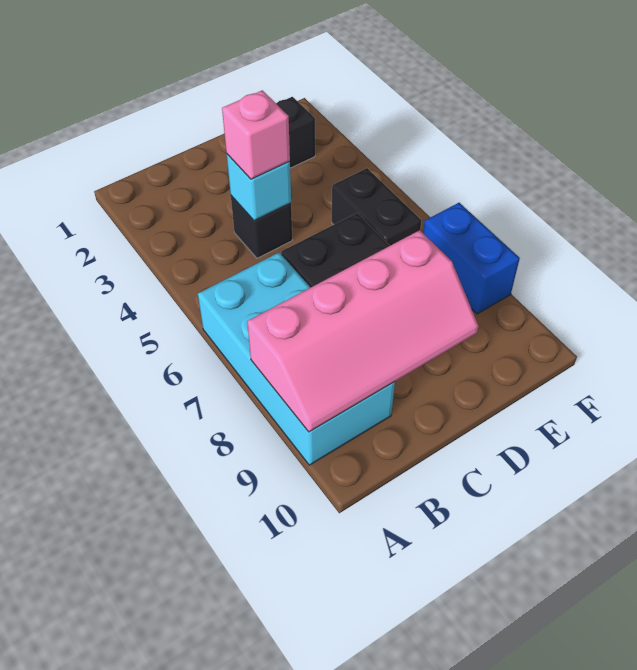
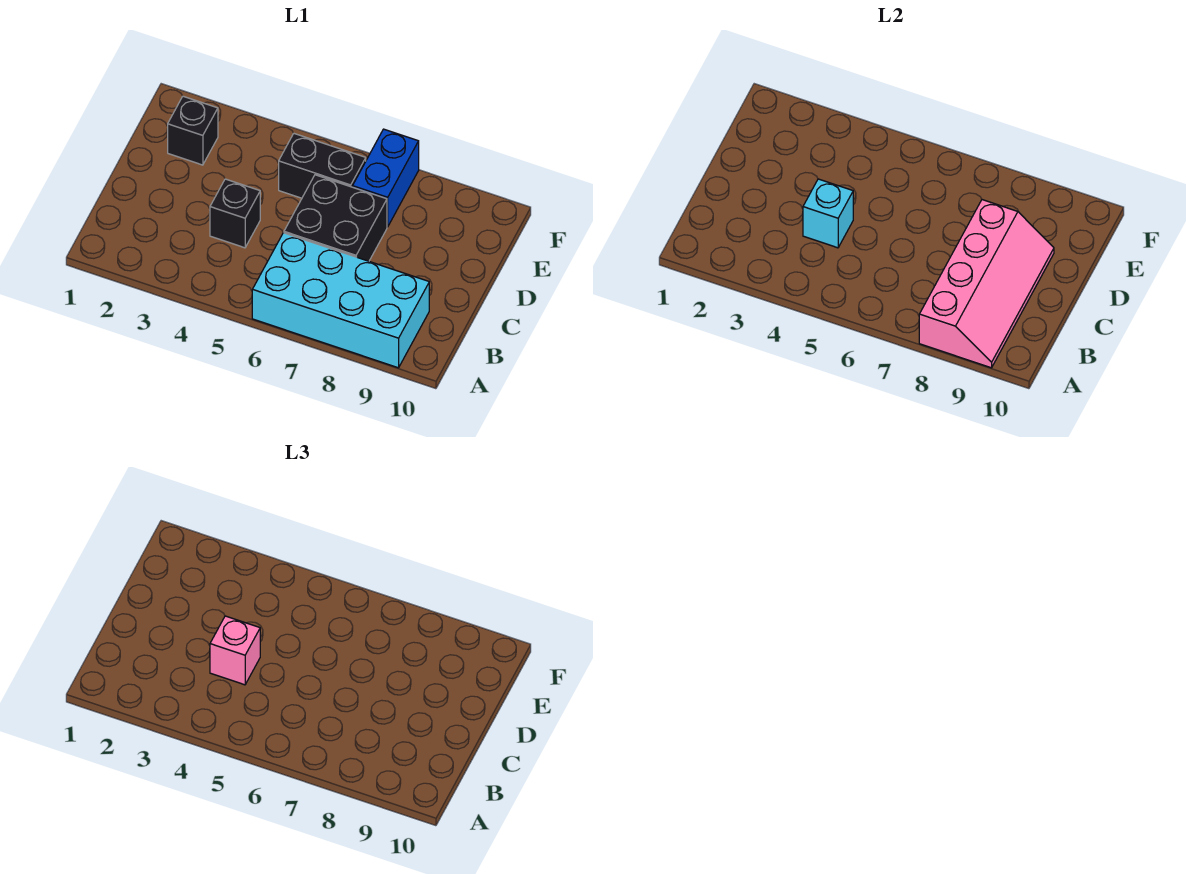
blue 1x2 brick [423,203,520,314] -> blue 1x2 brick turned to [353,129,419,227]

